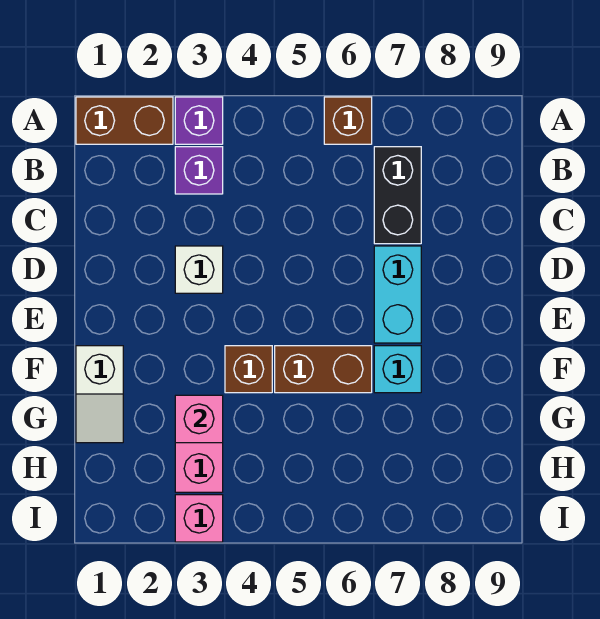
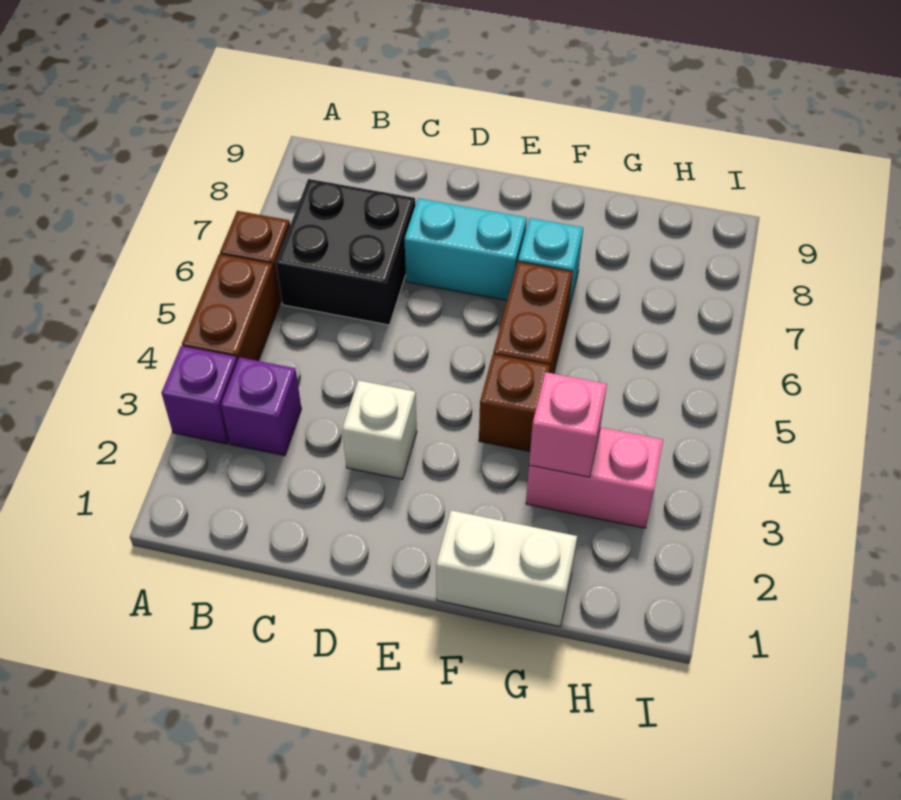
brown 1x2 brick [76,97,173,144] -> brown 1x2 brick moved to [182,254,279,361]
black 1x2 brick [374,147,421,244] -> black 2x2 brick [276,179,415,325]
white 1x2 slope [76,346,123,443] -> white 1x2 brick [436,510,577,627]
pink 1x1 brick [175,495,223,542] -> none

